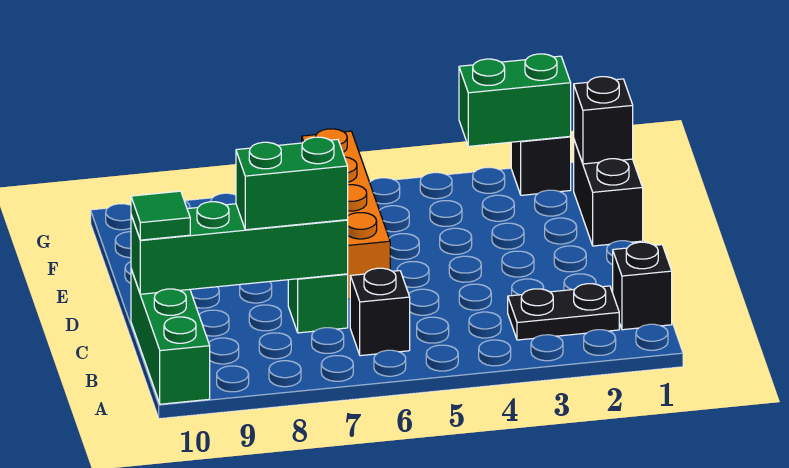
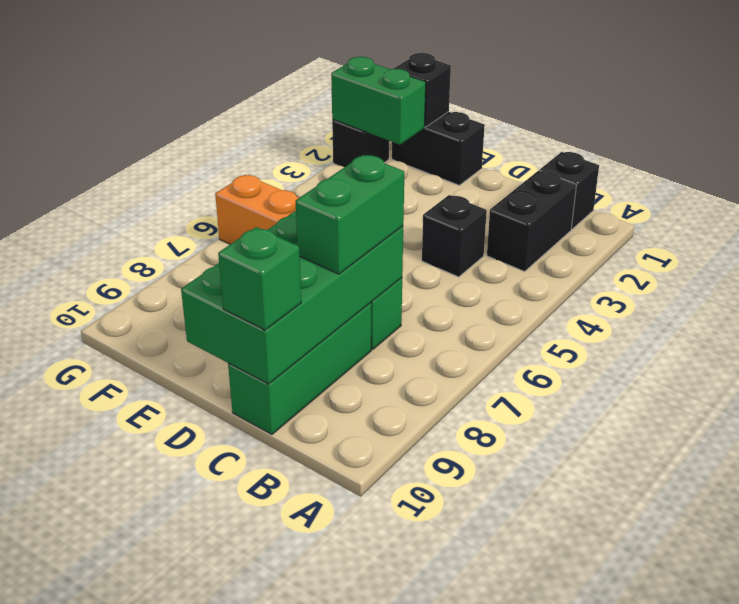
green 1x3 brick [131,269,210,404] -> green 1x3 brick turned to [228,303,371,434]
black 1x2 plate [508,284,619,340] -> black 1x2 brick [487,171,576,271]
black 1x1 brick [350,268,410,356] -> black 1x1 brick moved to [422,195,487,277]
green 1x4 brick [131,202,348,294] -> green 2x4 brick [181,211,403,384]
green 1x1 tile [131,191,190,240] -> green 1x1 brick [218,227,301,330]
green 1x2 brick [459,54,571,146] -> green 1x2 brick turned to [331,57,426,145]

